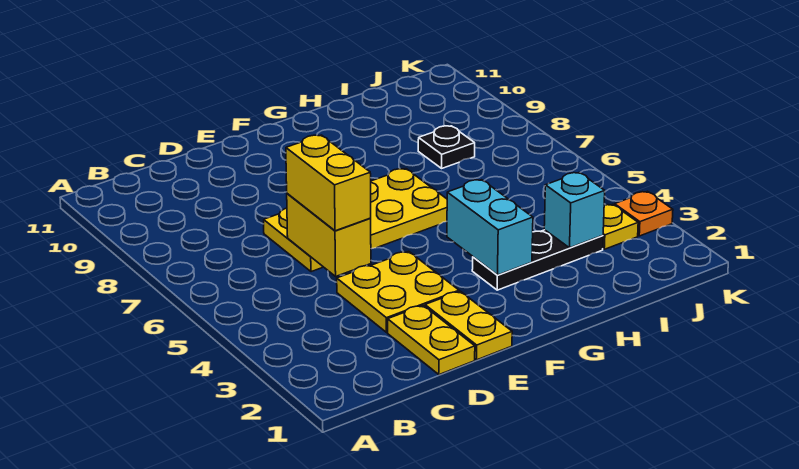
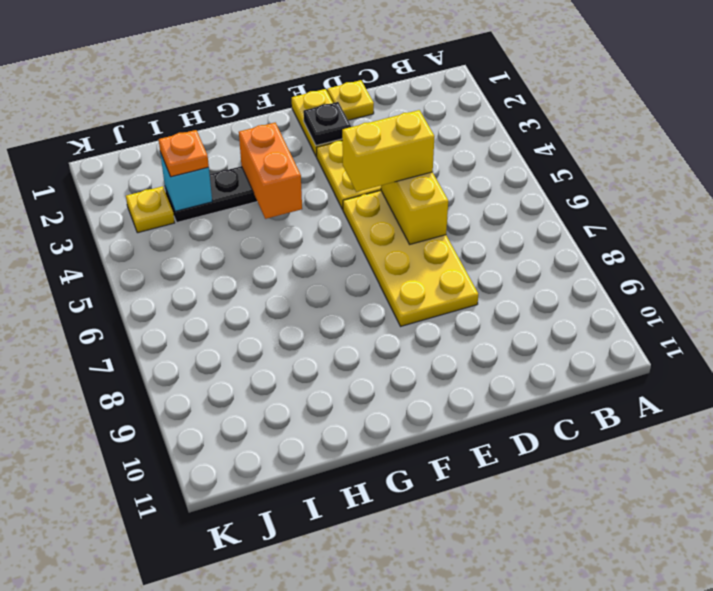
yellow 1x2 plate [388,305,475,375] -> yellow 1x1 plate [327,80,374,120]
yellow 1x2 brick [286,135,371,231] -> yellow 1x2 brick turned to [342,110,434,192]
yellow 2x4 plate [264,169,447,272] -> yellow 2x4 plate turned to [343,191,478,326]
cyan 1x2 brick [447,180,533,275] -> orange 1x2 brick [239,123,302,219]
black 1x1 plate [418,126,475,168] -> black 1x1 plate moved to [303,102,351,146]
orange 1x1 plate [615,191,673,236] -> orange 1x1 plate moved to [159,130,209,177]

